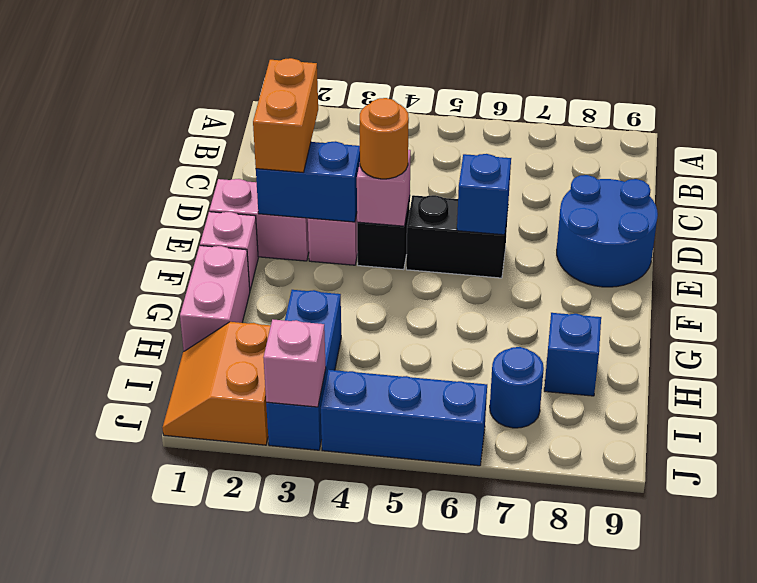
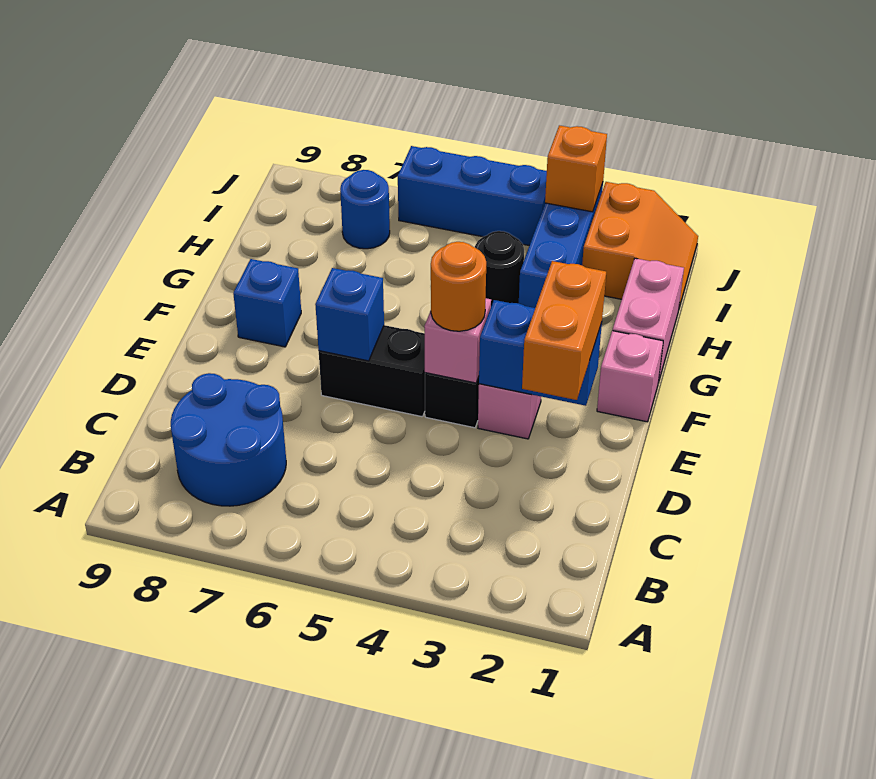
blue 2x2 round brick [557,175,658,287] -> blue 2x2 round brick moved to [171,373,286,506]
pink 1x2 brick [209,179,309,261] -> none
none -> black 1x1 round brick [475,231,524,306]
blue 1x1 brick [544,313,601,396] -> blue 1x1 brick moved to [233,259,301,347]
pink 1x1 brick [263,319,326,407] -> orange 1x1 brick [545,125,607,212]

